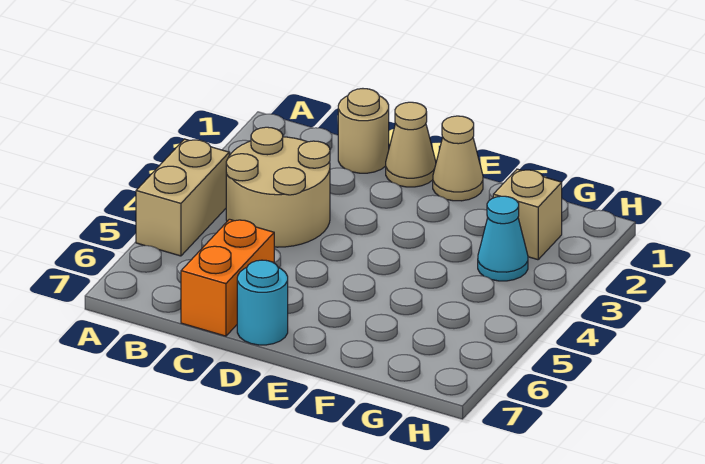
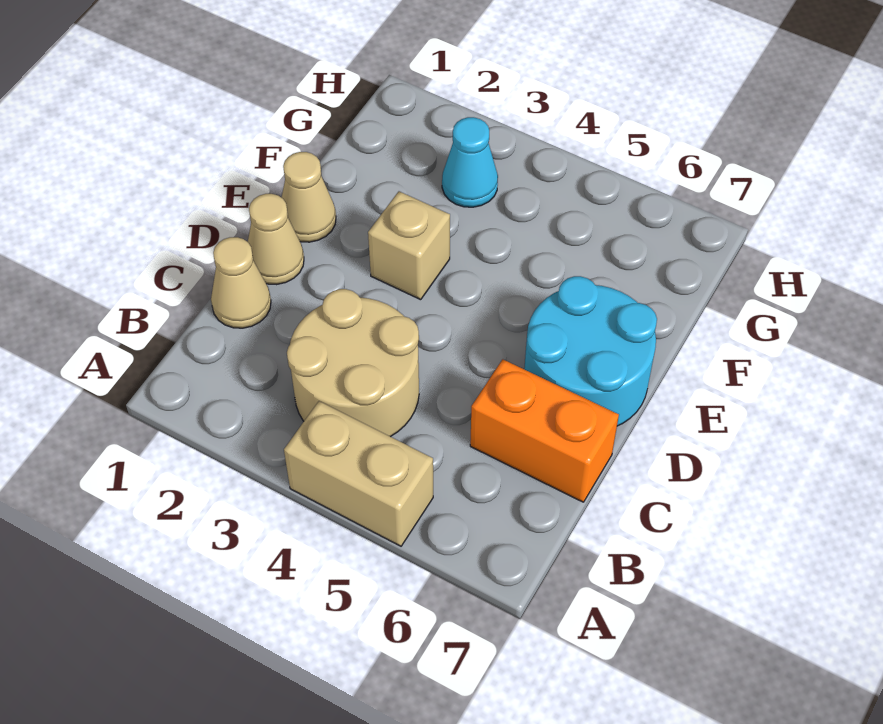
tan 1x1 round brick [338,89,389,173] -> tan 1x1 cone [211,237,271,328]
cyan 1x1 round brick [237,260,288,345] -> cyan 2x2 round brick [524,276,657,426]
tan 1x1 brick [493,169,562,260] -> tan 1x1 brick moved to [368,191,450,300]

